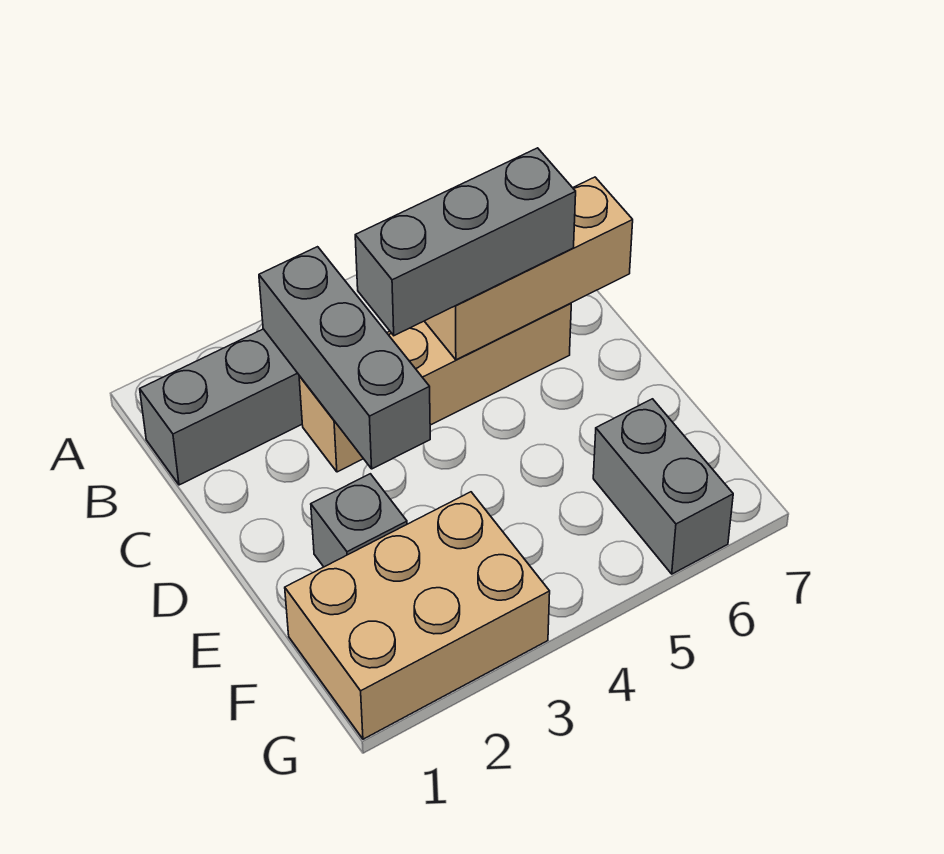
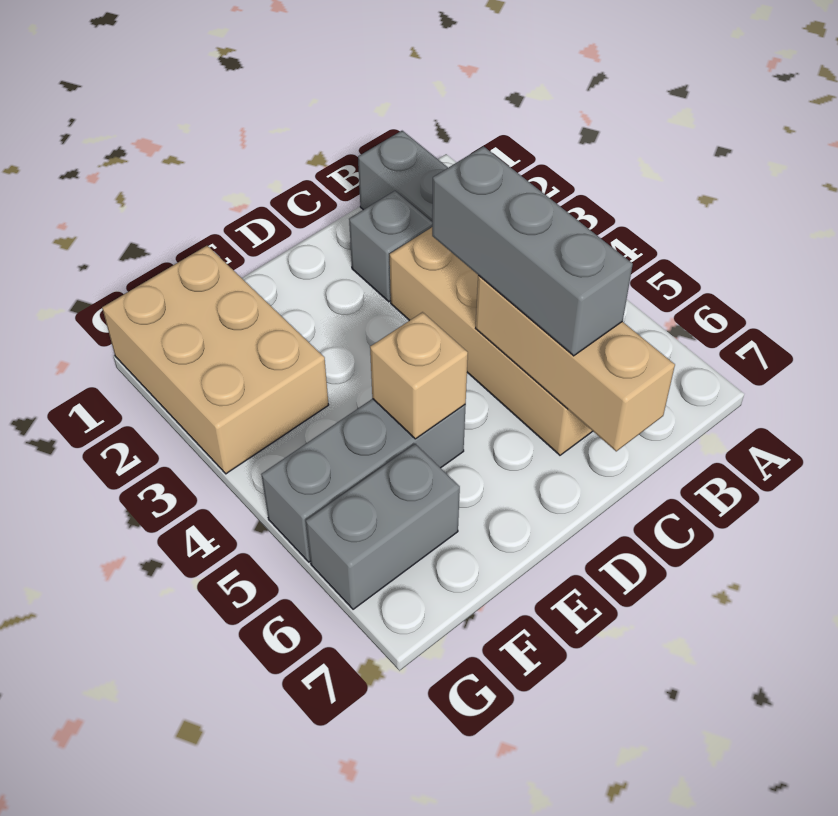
grey 1x3 brick [259,247,430,469] -> grey 1x3 brick moved to [261,399,466,562]
grey 1x1 brick [311,474,407,567] -> grey 1x1 brick moved to [349,191,432,302]
none -> tan 1x1 brick [370,312,468,439]

